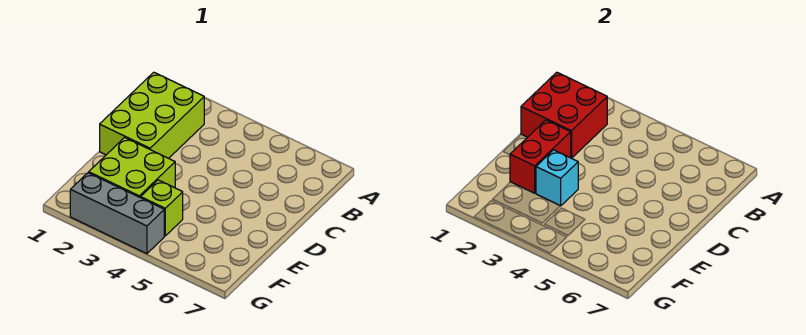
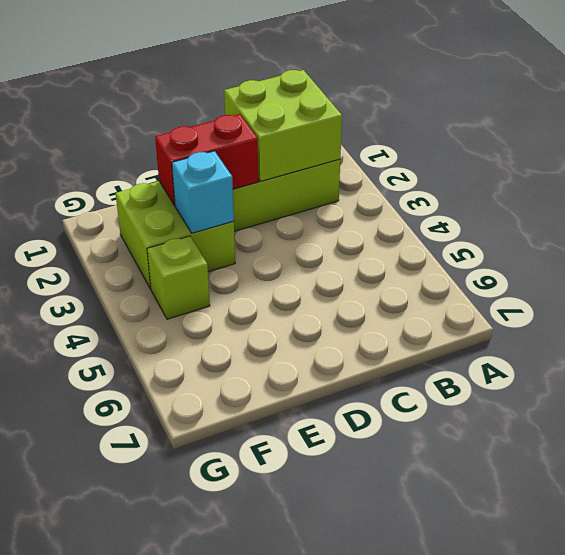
red 2x2 brick [521,72,607,158] -> lime 2x2 brick [224,70,342,181]
grey 1x3 brick [70,173,164,254] -> none

